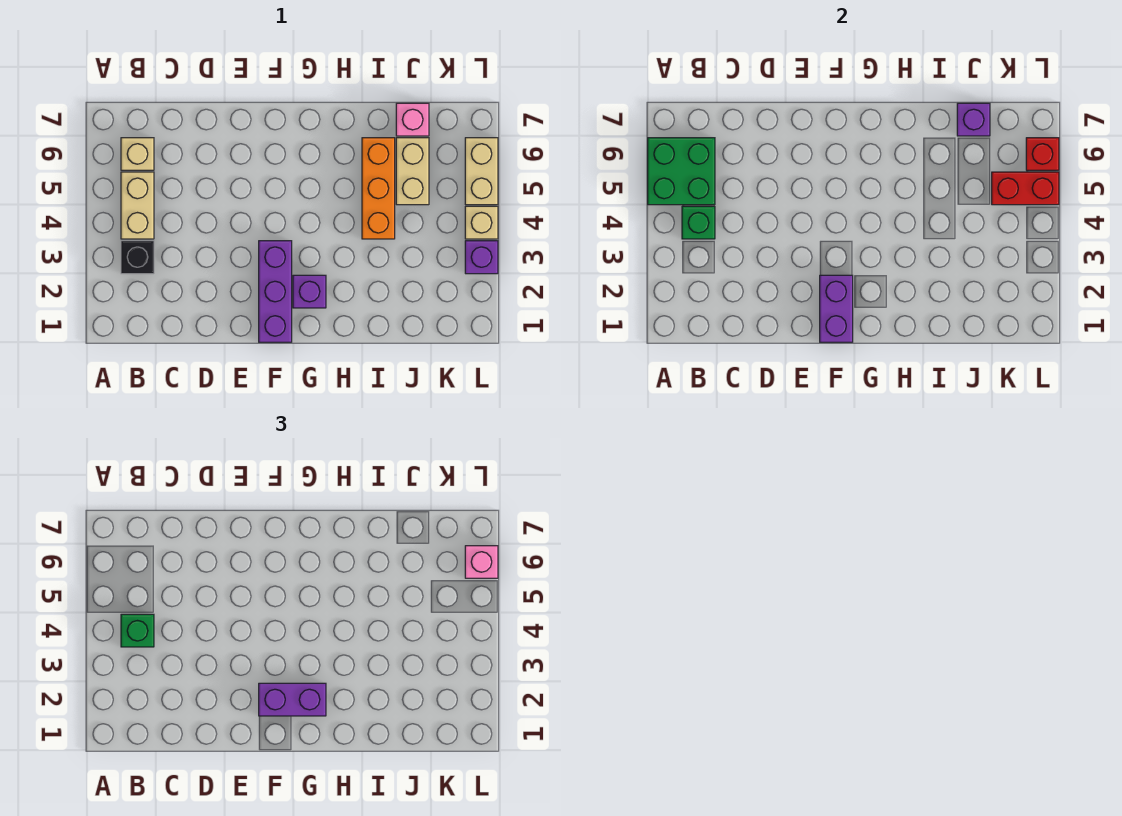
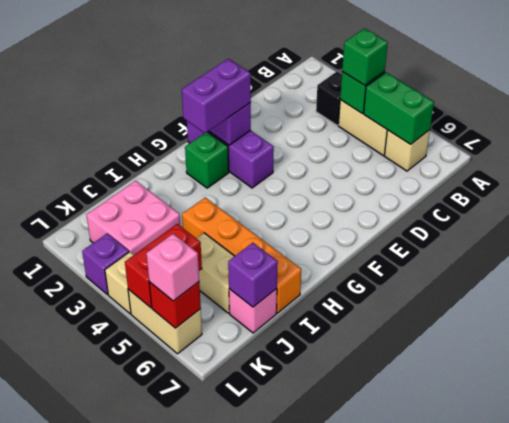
green 2x2 brick [648,138,715,205] -> green 1x2 brick [364,72,434,144]
purple 1x1 brick [293,275,326,308] -> green 1x1 brick [185,132,229,188]
orange 1x3 brick [362,138,395,239] -> orange 1x4 brick [182,198,301,313]
none -> pink 2x2 brick [86,181,180,255]

